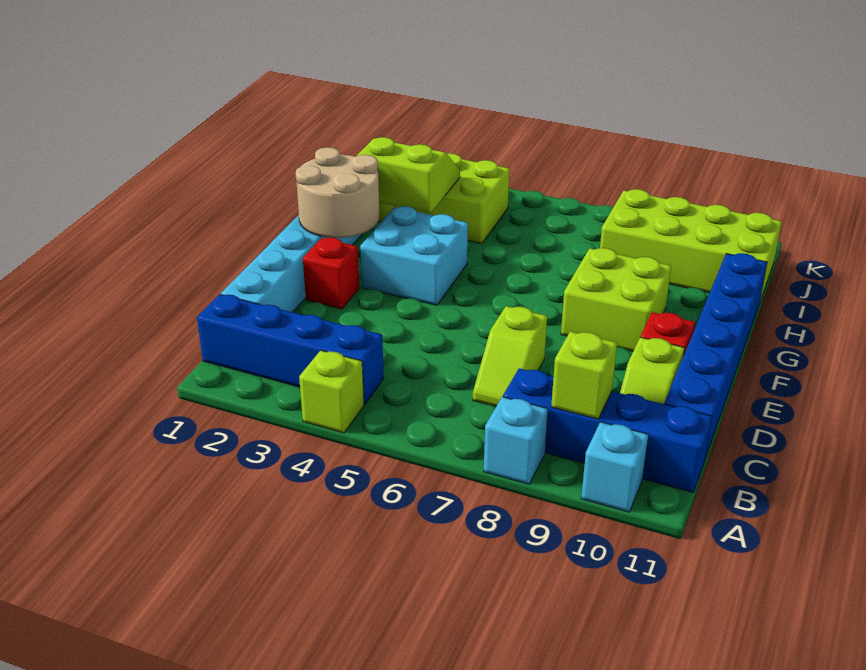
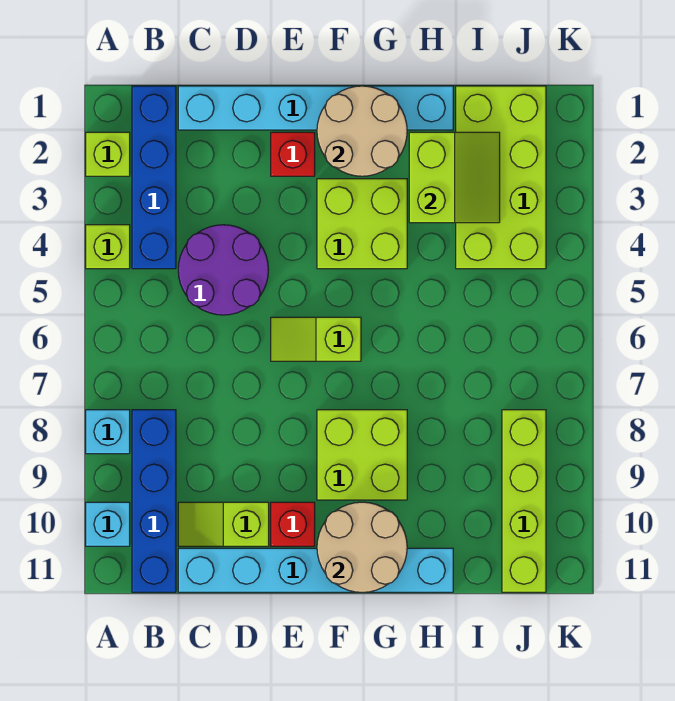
lime 1x1 brick [551,331,617,419] -> lime 1x1 brick moved to [86,132,130,176]
none -> purple 2x2 round brick [178,225,268,315]
lime 1x2 slope [473,306,547,406] -> lime 1x2 slope moved to [271,317,361,361]
blue 1x6 brick [664,253,767,458] -> cyan 1x6 brick [178,548,453,592]
cyan 2x2 brick [360,206,468,305] -> lime 2x2 brick [317,179,407,269]
none -> tan 2x2 round brick [317,502,407,592]
lime 2x4 brick [600,189,782,301] -> lime 1x4 brick [502,410,546,592]

